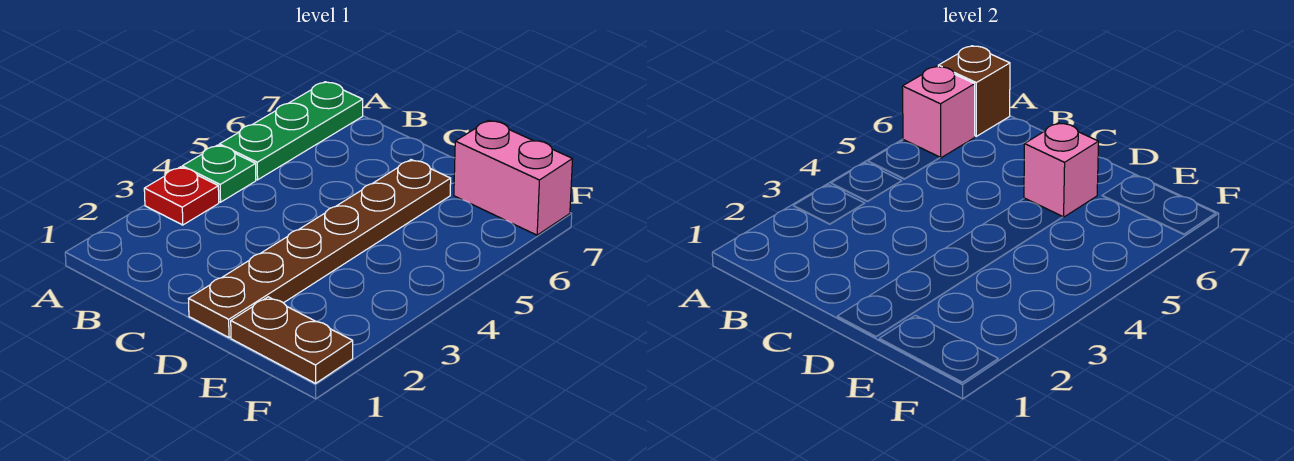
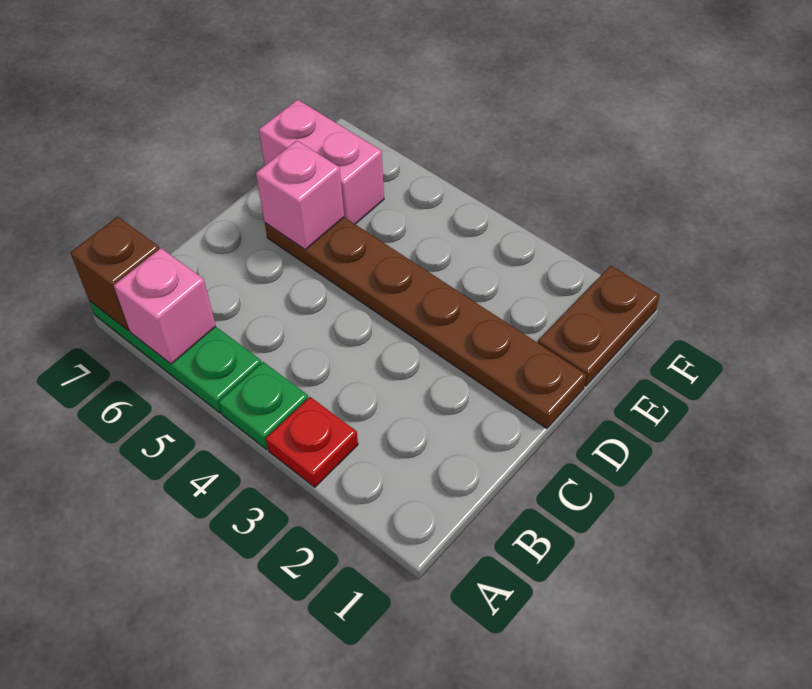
pink 1x2 brick [454,120,573,235] -> pink 1x2 brick turned to [259,100,384,224]

